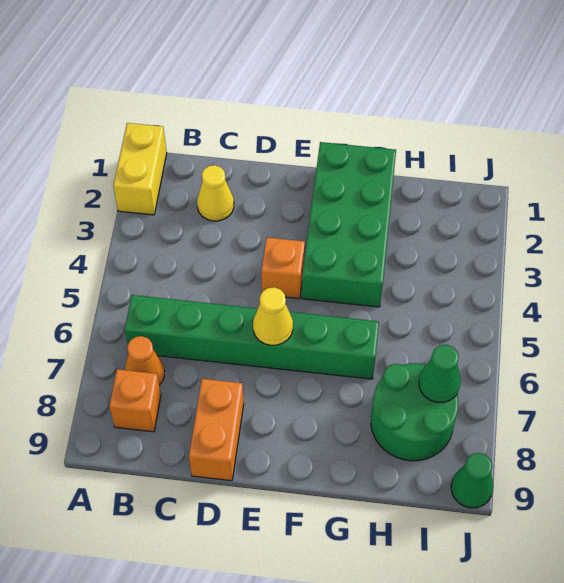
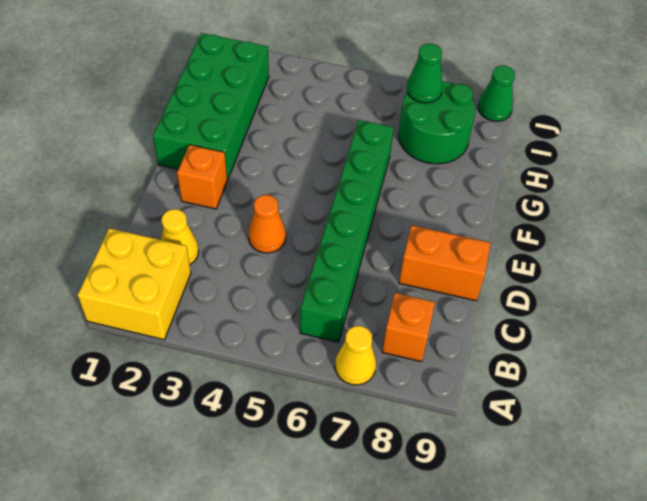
yellow 1x2 brick [113,123,167,215] -> yellow 2x2 brick [78,228,191,340]
orange 1x1 cone [125,336,165,385] -> orange 1x1 cone moved to [248,195,286,253]
orange 1x1 brick [261,237,305,299] -> orange 1x1 brick moved to [177,145,227,209]
yellow 1x1 cone [253,287,293,345] -> yellow 1x1 cone moved to [335,326,376,385]
green 2x4 brick [302,142,396,307] -> green 2x4 brick turned to [153,33,269,180]

